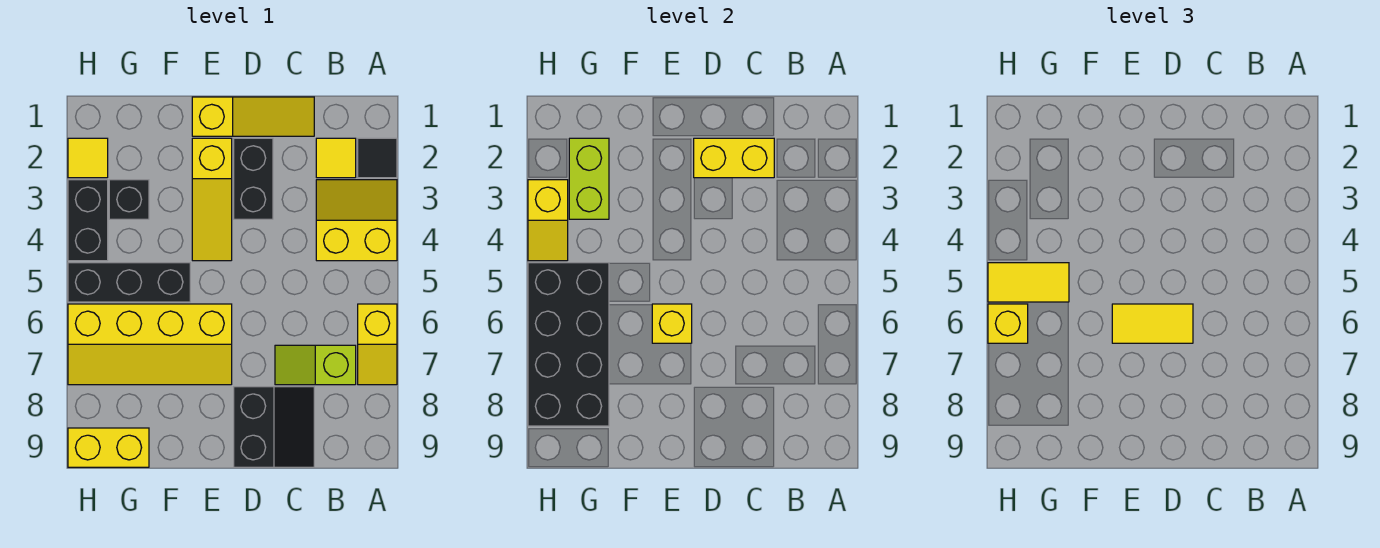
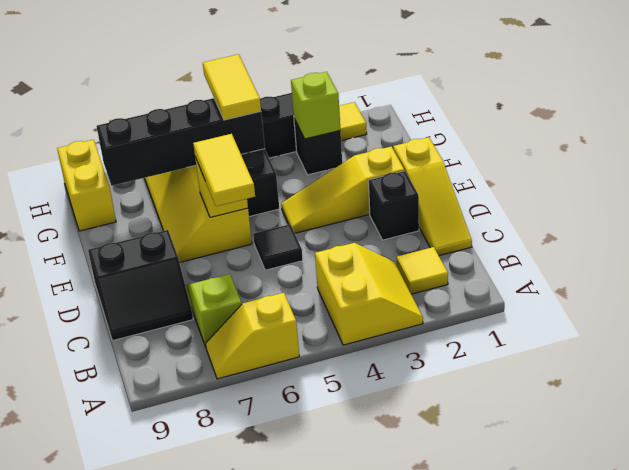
black 1x1 tile [358,138,397,178] -> black 1x1 tile moved to [253,224,303,270]
yellow 1x2 brick [694,138,774,178] -> none
black 1x2 brick [234,138,273,219] -> black 1x1 brick [368,171,419,240]
lime 1x2 brick [569,138,609,219] -> lime 1x1 brick [291,72,340,139]
black 2x4 brick [528,263,609,426] -> black 1x4 brick [97,98,265,186]
yellow 1x2 slope [528,180,568,261] -> none
yellow 1x1 brick [988,304,1028,343] -> none

